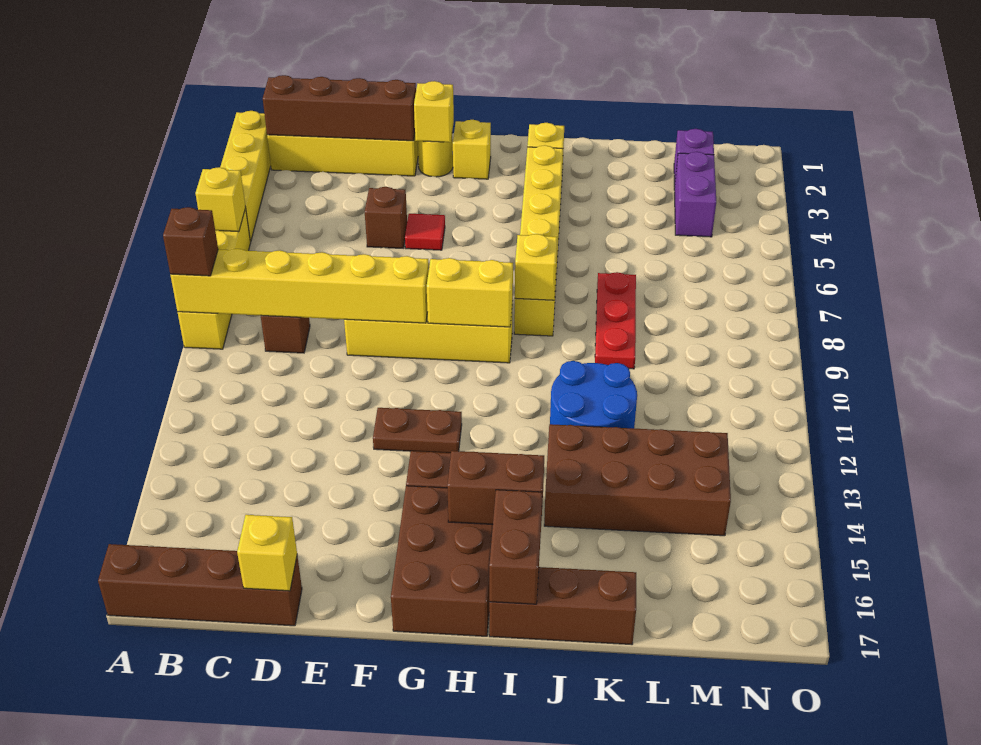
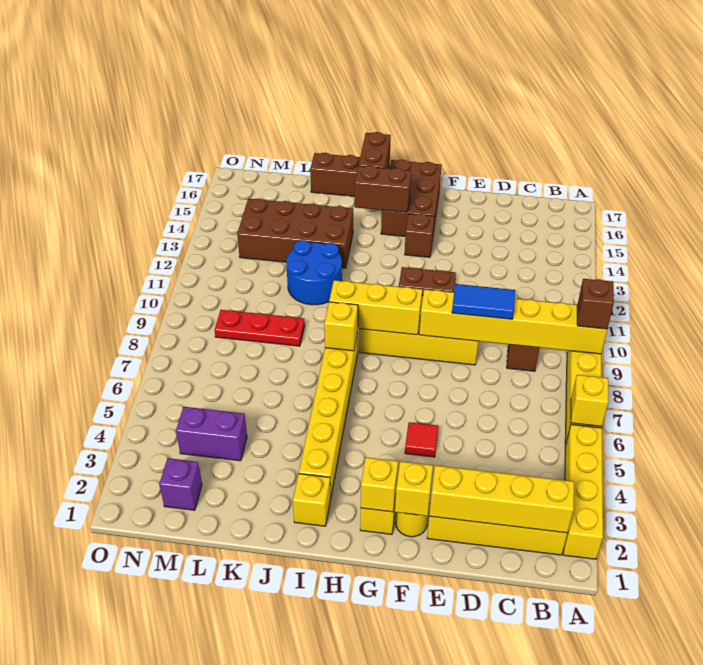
brown 1x4 brick [98,544,302,626] -> none
brown 1x4 brick [263,75,416,141] -> yellow 1x4 brick [429,465,574,533]
none -> blue 1x2 tile [452,284,515,319]
yellow 1x1 brick [237,515,297,591] -> yellow 1x1 brick moved to [361,457,398,512]
brown 1x1 brick [365,187,407,248] -> none
yellow 1x2 brick [427,258,513,327] -> yellow 1x3 brick [329,280,422,335]
red 1x3 plate [595,272,636,369] -> red 1x3 plate turned to [215,310,305,346]
purple 1x2 brick [674,152,716,237] -> purple 1x2 brick turned to [176,407,247,461]

